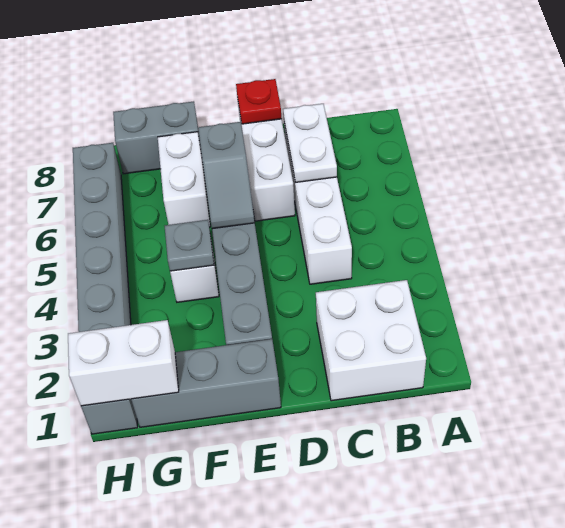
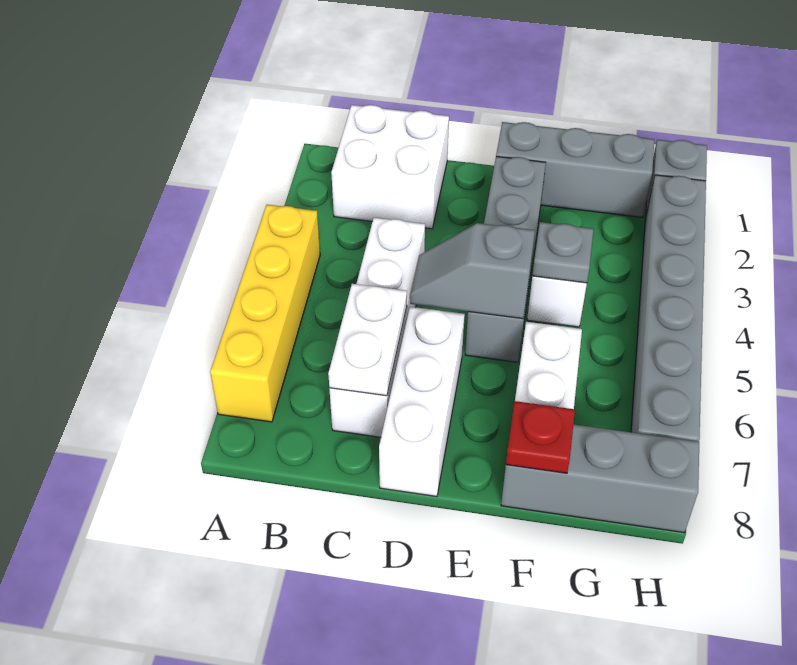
none -> yellow 1x4 brick [210,205,320,422]
red 1x1 plate [236,79,282,124] -> red 1x1 plate moved to [506,401,575,473]
grey 1x2 slope [198,122,255,229] -> grey 1x2 slope turned to [410,223,535,319]
grey 1x2 brick [113,101,202,174] -> grey 1x3 brick [501,424,699,533]
white 1x2 brick [68,320,179,406] -> none

